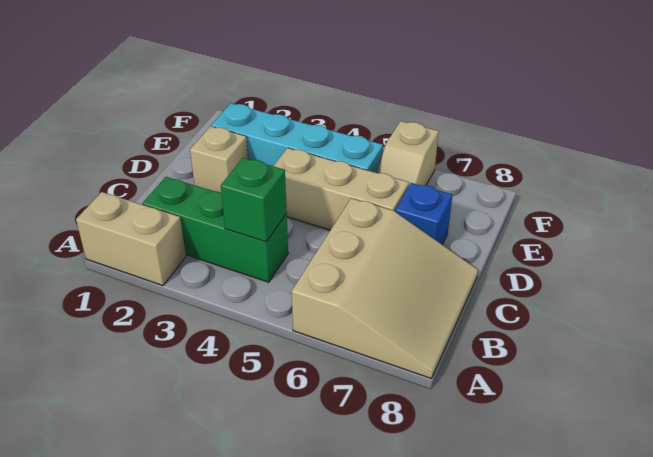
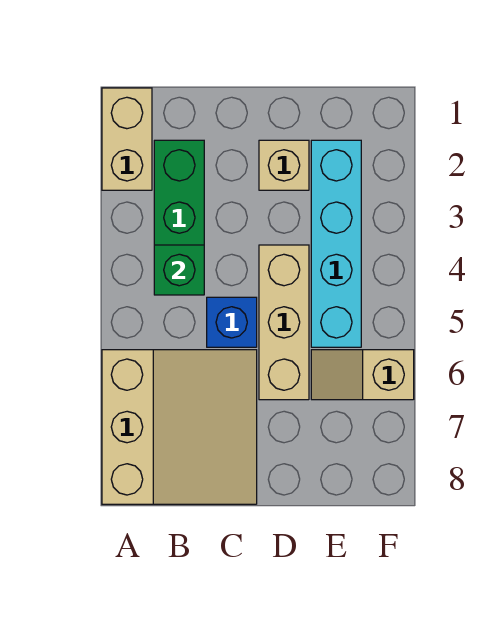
tan 3x3 slope [292,198,478,378] -> tan 3x3 slope turned to [102,350,257,504]
blue 1x1 brick [395,183,452,244] -> blue 1x1 brick moved to [207,297,257,347]

